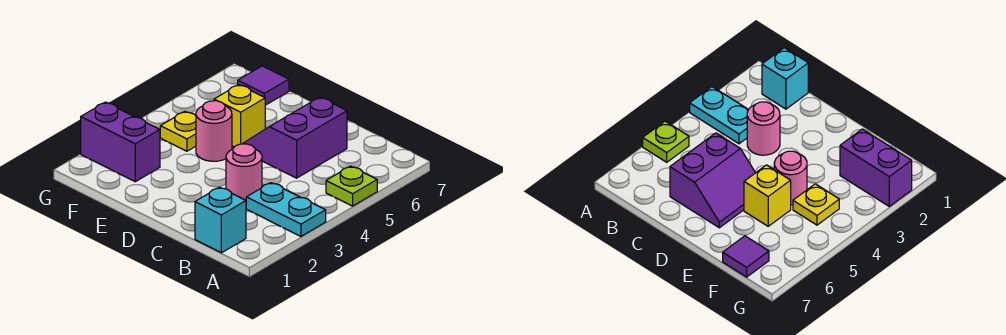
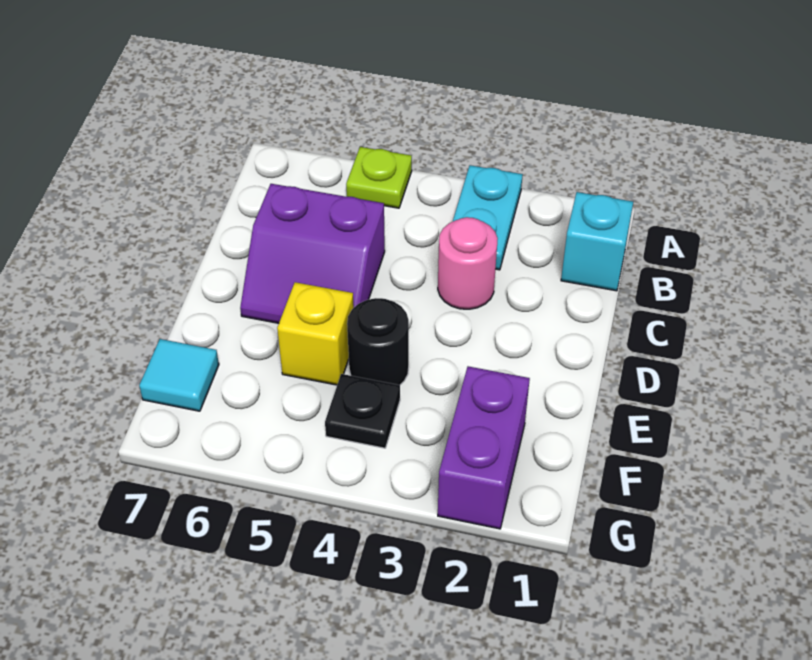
pink 1x1 round brick [196,101,232,161] -> black 1x1 round brick [347,298,409,385]
yellow 1x1 plate [160,112,196,151] -> black 1x1 plate [325,374,400,448]
purple 1x1 tile [238,66,289,105] -> cyan 1x1 tile [139,339,219,411]

